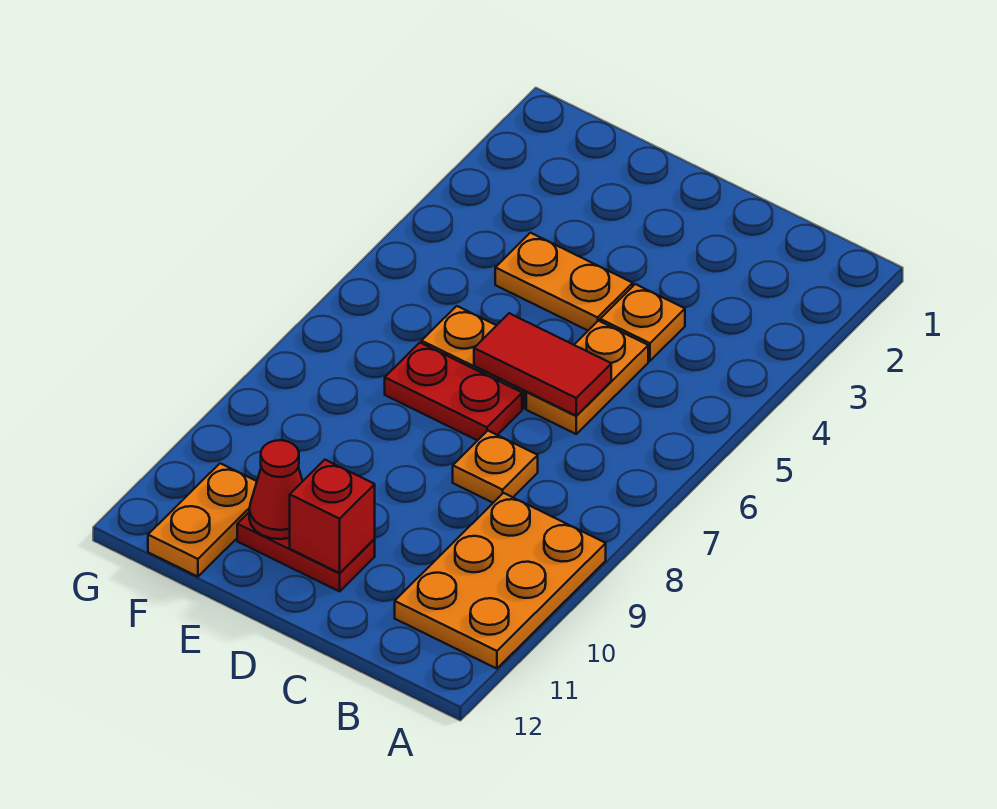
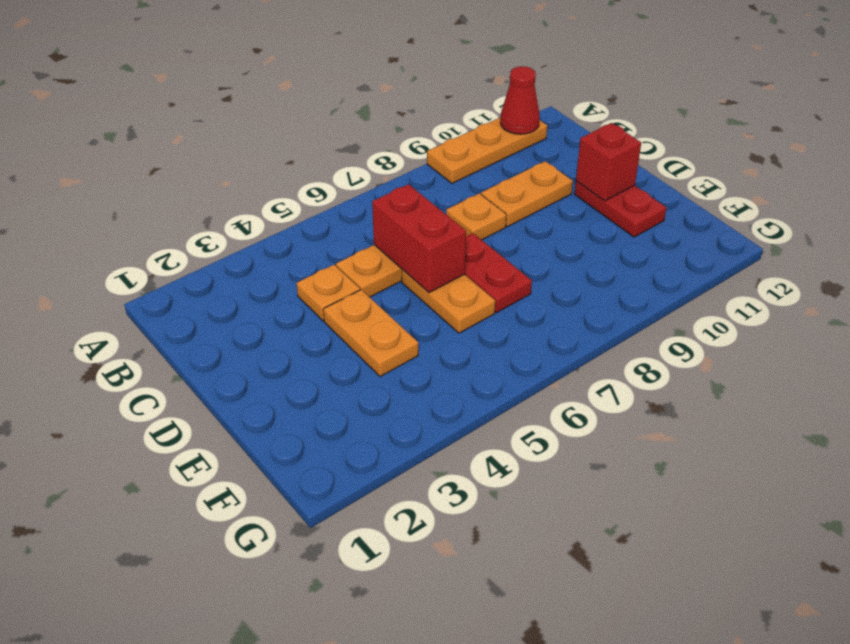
orange 2x3 plate [395,493,606,669] -> orange 1x3 plate [427,118,547,183]
red 1x2 tile [474,313,611,416] -> red 1x2 brick [372,184,466,293]
red 1x1 cone [249,440,303,539] -> red 1x1 cone moved to [500,66,540,134]
orange 1x2 plate [148,463,257,577] -> orange 1x2 plate moved to [481,161,573,227]

